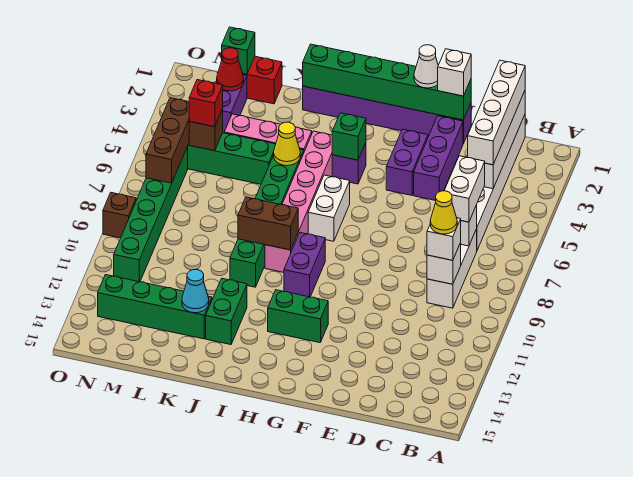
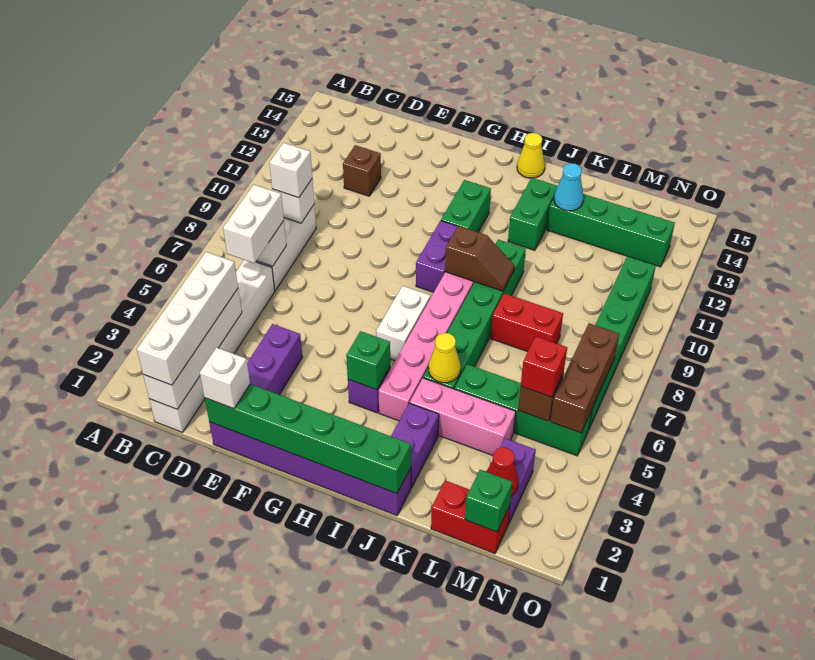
yellow 1x1 cone [430,191,457,234] -> yellow 1x1 cone moved to [517,133,545,178]
white 1x1 cone [414,45,438,88] -> none
purple 1x2 brick [386,129,428,195] -> purple 1x2 brick moved to [391,403,439,488]
green 1x2 brick [268,290,328,343] -> green 1x2 brick turned to [441,180,491,232]
brown 1x2 brick [238,197,298,250] -> brown 1x2 slope [445,226,515,291]
none -> red 1x2 brick [491,293,563,352]
brown 1x1 brick [103,193,136,238] -> brown 1x1 brick moved to [343,145,381,196]

